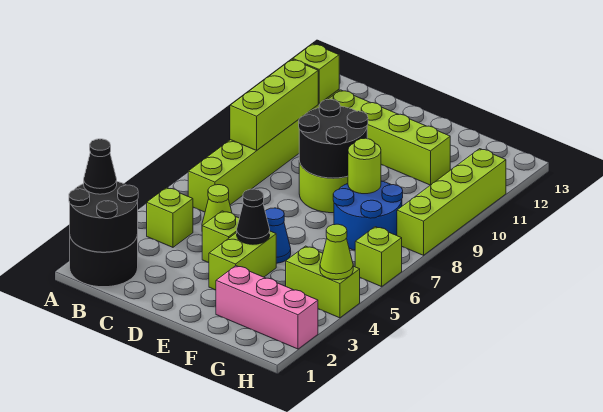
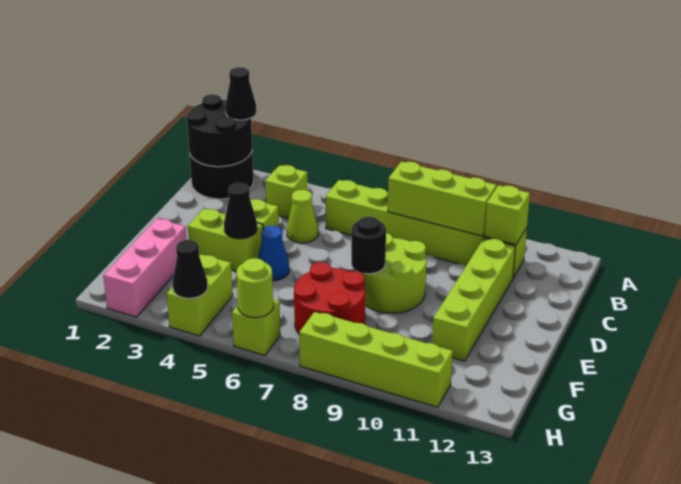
black 2x2 round brick [299,99,368,178] -> black 1x1 round brick [351,216,386,274]
blue 2x2 round brick [333,181,403,250] -> red 2x2 round brick [294,262,365,334]
lime 1x1 round brick [348,138,381,194] -> lime 1x1 round brick moved to [236,258,273,318]
lime 1x1 cone [320,224,353,280] -> black 1x1 cone [173,240,208,298]

